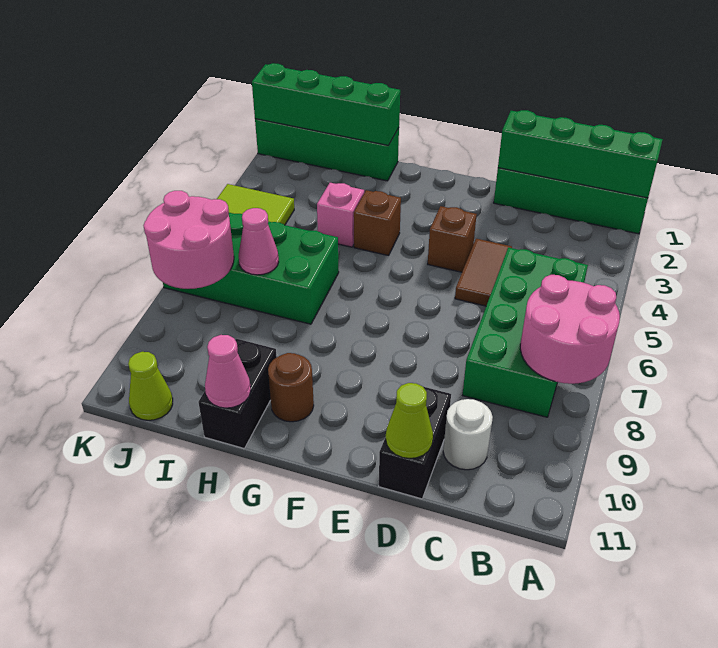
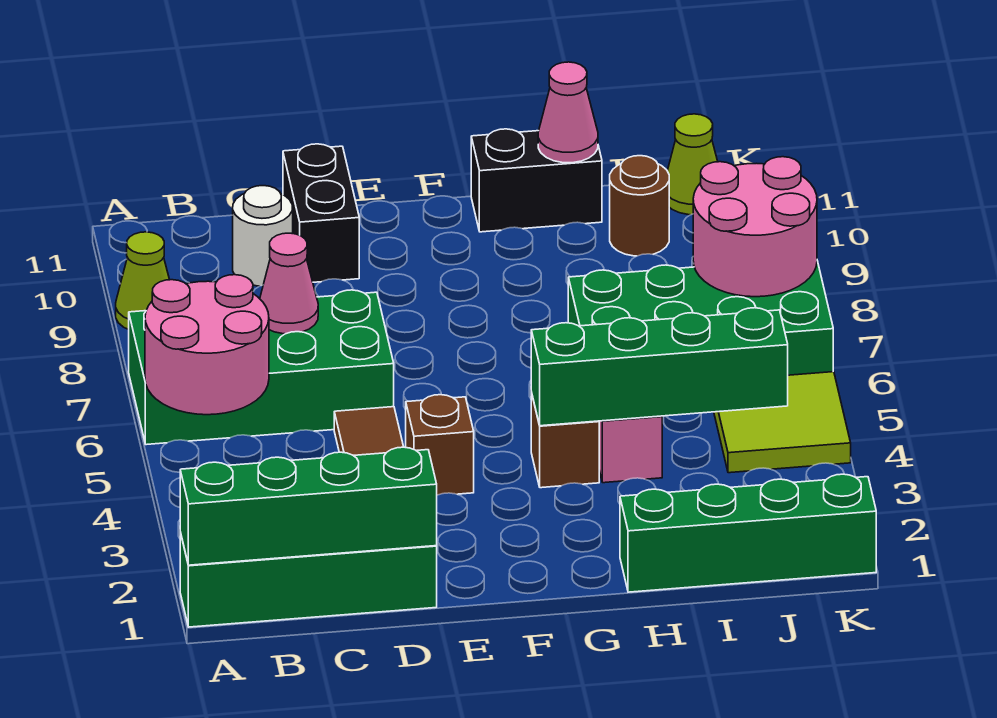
pink 2x2 round brick [520,275,620,384] -> pink 2x2 round brick moved to [145,275,269,415]
green 2x4 brick [463,247,588,417] -> green 2x4 brick turned to [129,290,394,445]
lime 1x1 cone [386,383,433,459] -> lime 1x1 cone moved to [116,232,169,329]
brown 1x1 round brick [268,353,314,422] -> brown 1x1 round brick moved to [610,156,669,256]
green 1x4 brick [252,63,400,146] -> green 1x4 brick moved to [531,308,788,426]
black 1x2 brick [198,339,277,448] -> black 1x2 brick turned to [471,129,602,232]
pink 1x1 cone [239,208,279,275] -> pink 1x1 cone moved to [260,233,318,334]

